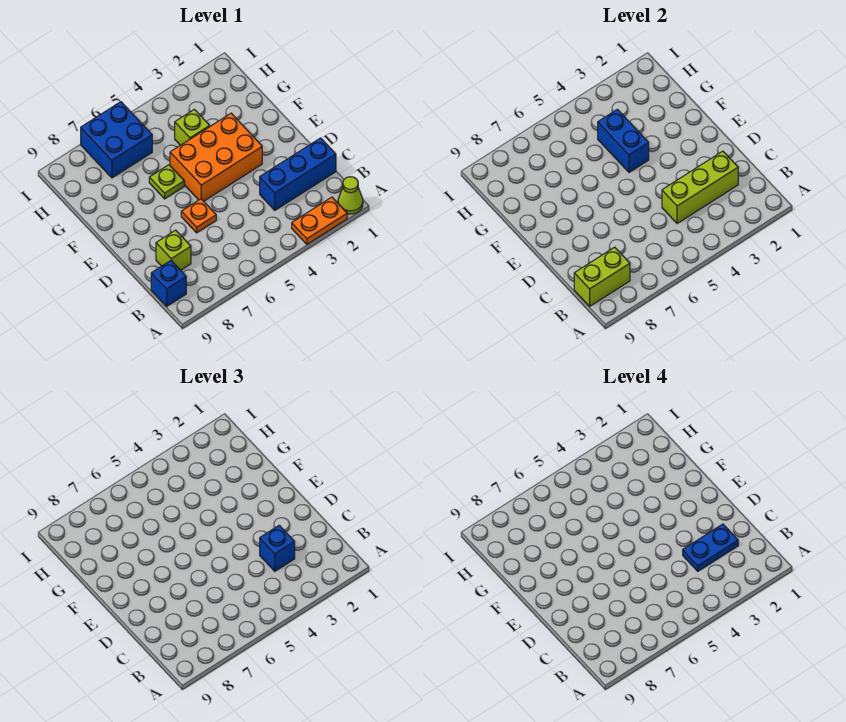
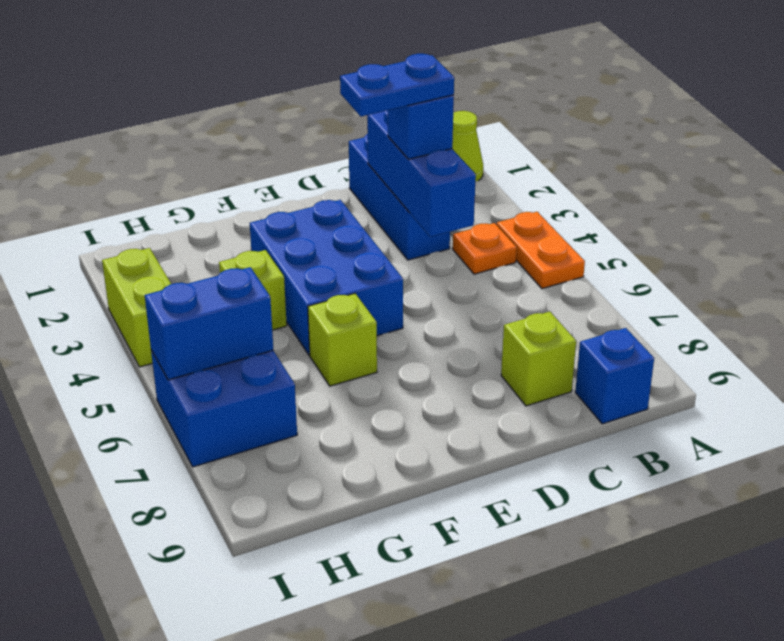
orange 1x2 plate [292,197,347,244] -> orange 1x2 plate moved to [497,212,585,289]
lime 1x2 brick [574,247,630,306] -> lime 1x2 brick moved to [102,248,171,367]
lime 1x3 brick [662,151,738,224] -> blue 1x3 brick [367,110,476,237]
blue 1x2 plate [683,524,738,571] -> blue 1x2 plate turned to [340,54,454,117]
orange 1x1 plate [181,199,216,233] -> orange 1x1 plate moved to [453,223,517,274]
orange 2x3 brick [170,113,262,201] -> blue 2x3 brick [250,200,403,355]
blue 1x2 brick [598,109,649,172] -> blue 1x2 brick moved to [145,267,273,380]
lime 1x1 plate [149,165,184,199] -> lime 1x1 brick [308,293,377,386]

